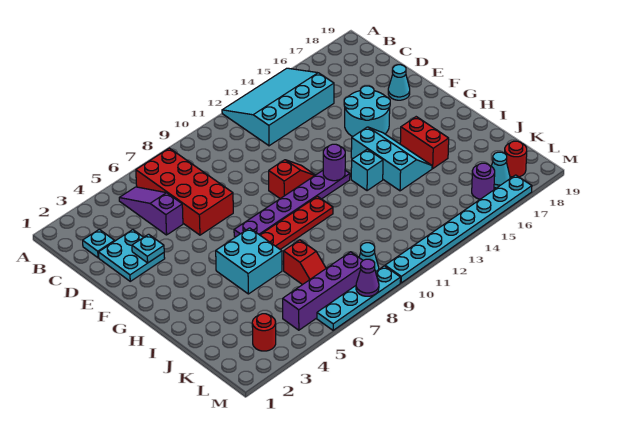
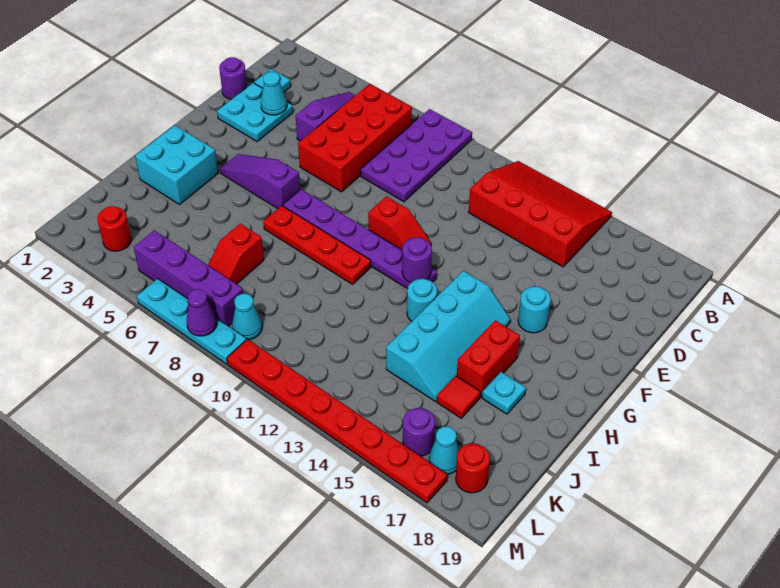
none -> purple 2x4 plate [361,109,472,202]
cyan 3x4 slope [222,68,334,146] -> red 3x4 slope [468,161,612,267]
none -> purple 1x1 round brick [219,57,247,99]
cyan 1x1 plate [132,234,164,263] -> cyan 1x1 plate moved to [482,372,526,414]
cyan 2x2 round brick [344,86,390,137] -> cyan 1x1 round brick [518,287,551,333]
cyan 1x1 cone [388,65,410,100] -> cyan 1x1 cone moved to [261,72,287,115]
none -> purple 1x3 slope [220,154,300,209]
cyan 2x3 slope [351,127,432,191] -> cyan 2x4 slope [386,271,511,402]
cyan 2x2 brick [216,228,282,294] -> cyan 2x2 brick moved to [135,125,218,205]
cyan 1x1 brick [351,149,383,191] -> cyan 1x1 round brick [407,279,437,321]
none -> red 1x1 tile [437,376,480,418]
cyan 1x8 plate [385,175,532,283] -> red 1x8 plate [227,339,447,503]

